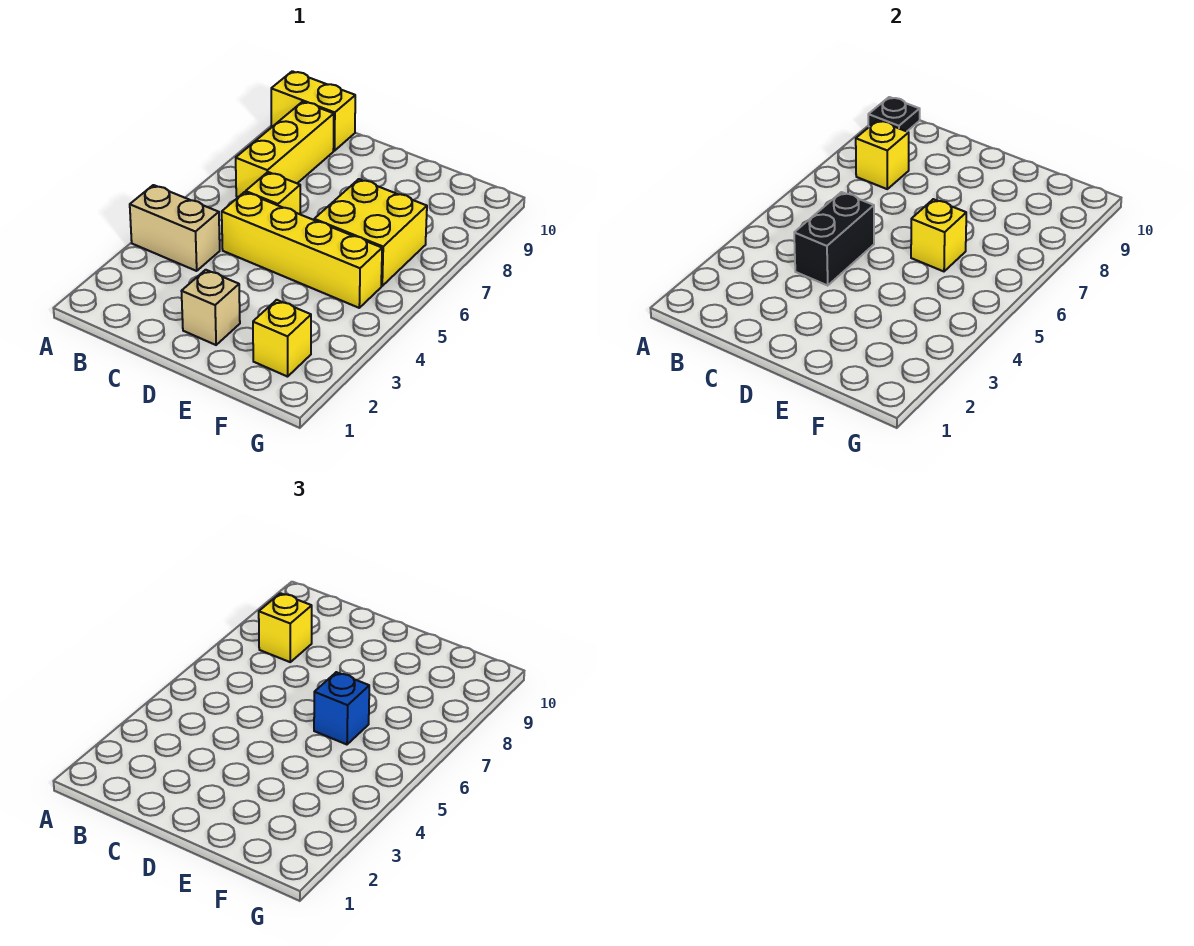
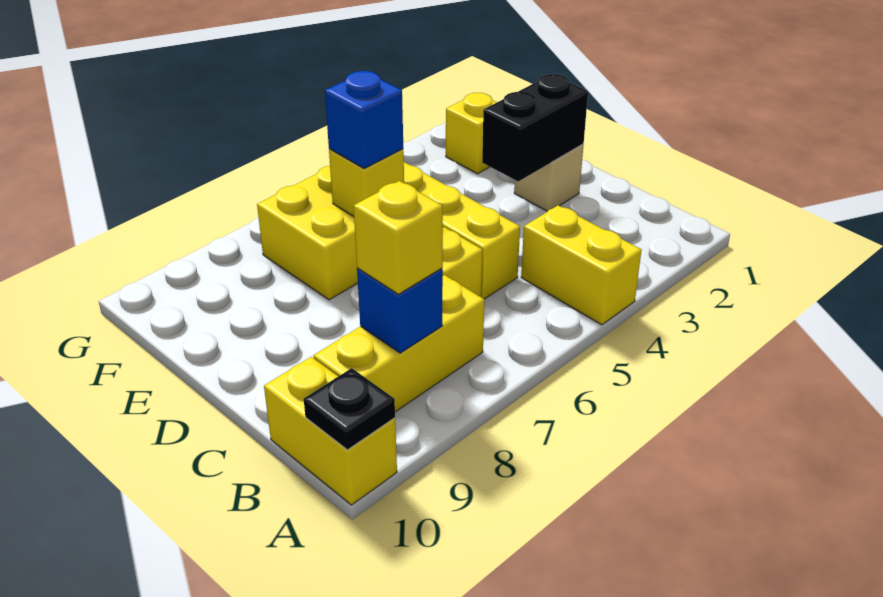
tan 1x2 brick [130,185,220,271] -> yellow 1x2 brick [521,205,641,325]
yellow 1x1 brick [856,120,909,189] -> blue 1x1 brick [357,268,443,353]
black 1x2 brick [794,192,874,285] -> black 1x2 brick moved to [482,74,588,181]

